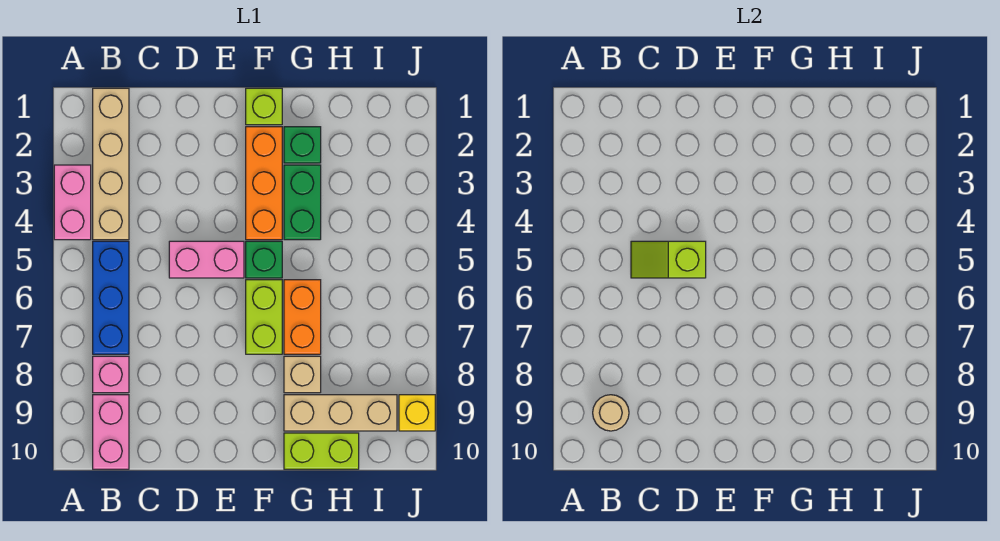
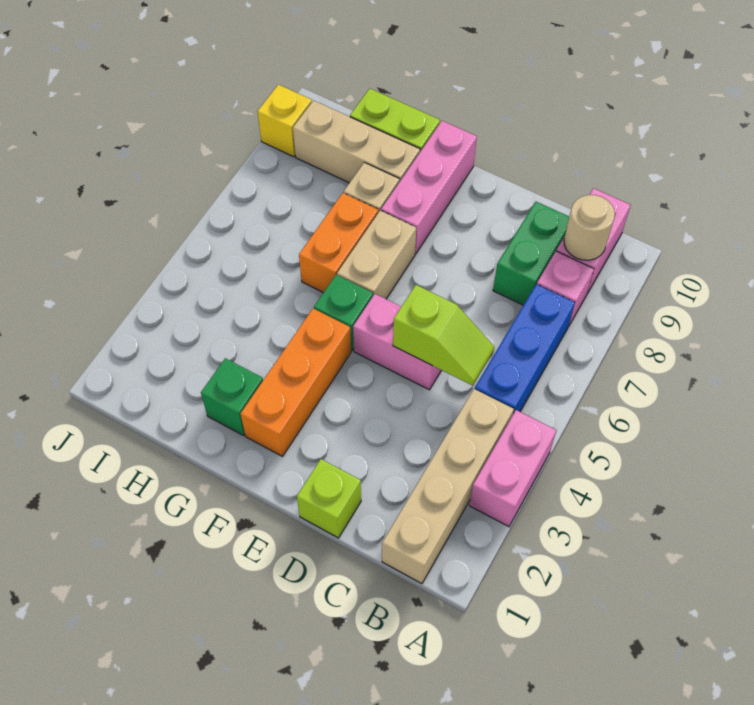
lime 1x1 brick [246,88,282,125] -> lime 1x1 brick moved to [297,459,361,538]
lime 1x2 brick [246,280,282,354] -> tan 1x2 brick [337,211,416,299]
none -> pink 1x3 brick [381,121,477,254]
green 1x2 brick [284,165,321,240] -> green 1x2 brick moved to [493,202,569,305]

